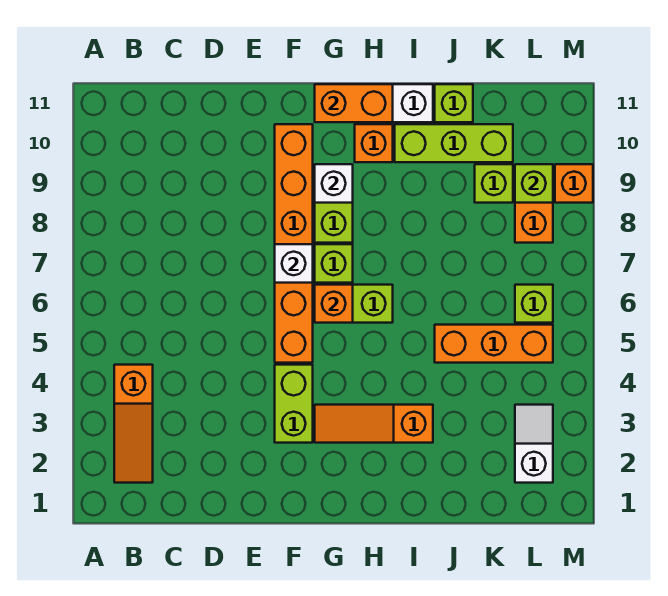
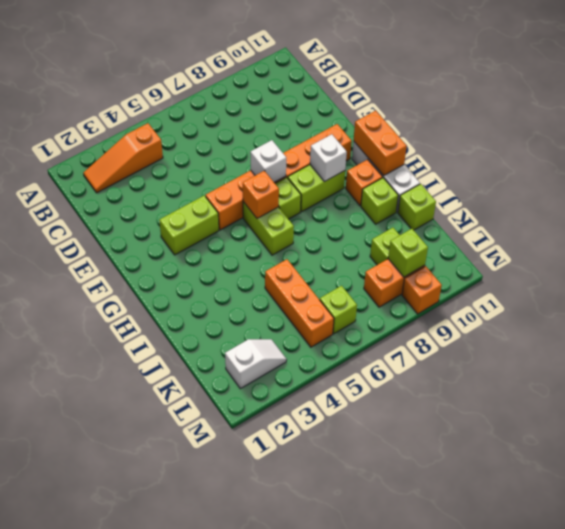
orange 1x3 slope [315,405,433,443] -> none
lime 1x3 brick [395,124,513,162] -> lime 1x1 brick [361,178,398,224]

